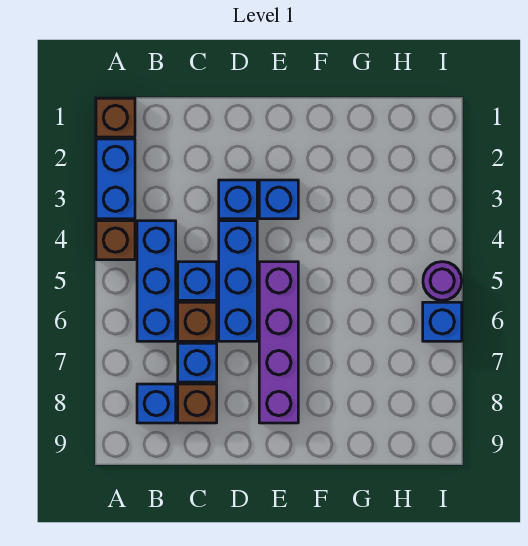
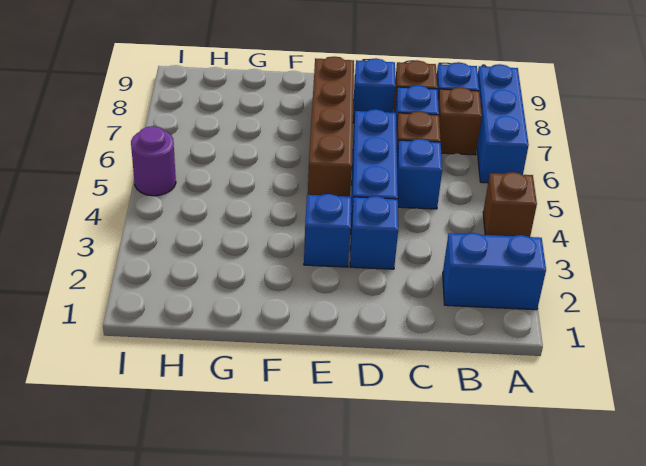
brown 1x1 brick [96,98,135,137] -> brown 1x1 brick moved to [438,87,482,155]
blue 1x2 brick [96,139,135,219] -> blue 1x2 brick turned to [443,233,546,310]
blue 1x3 brick [137,221,176,341] -> blue 1x3 brick moved to [477,64,529,183]
purple 1x4 brick [259,262,298,423] -> brown 1x4 brick [308,57,354,197]
blue 1x1 brick [423,302,462,341] -> blue 1x1 brick moved to [353,58,396,123]

